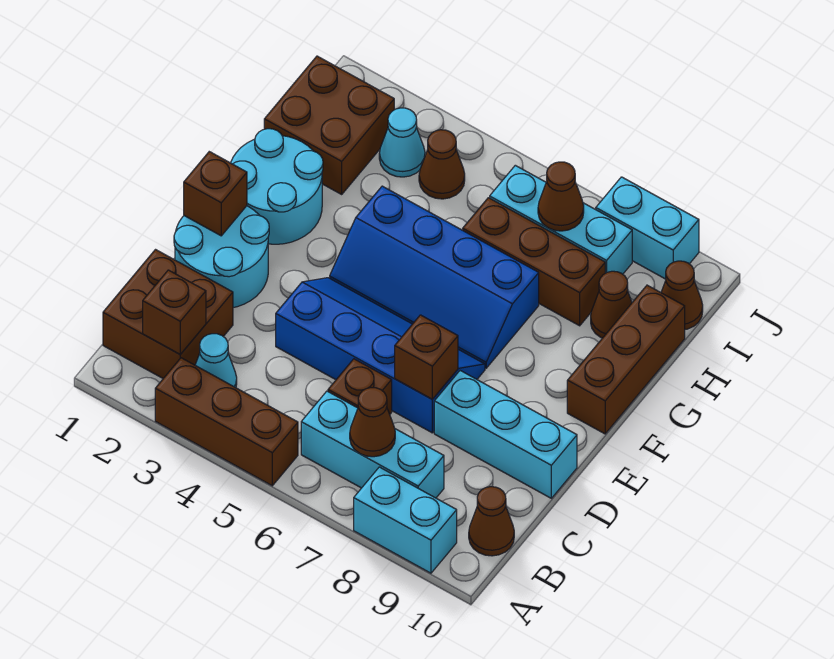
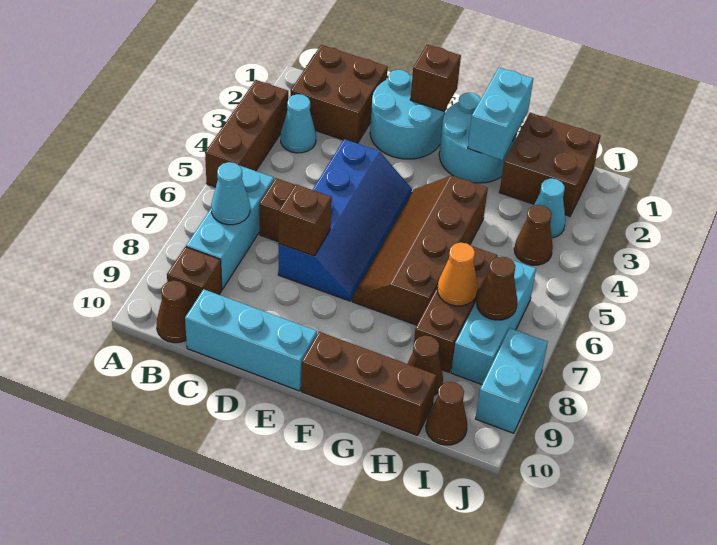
cyan 1x2 brick [354,467,457,573] -> cyan 1x2 brick moved to [468,68,533,160]
brown 1x1 brick [143,270,206,354] -> brown 1x1 brick moved to [167,247,222,307]
brown 1x1 cone [350,388,395,457] -> cyan 1x1 cone [211,162,250,225]
cyan 1x3 brick [434,371,577,498] -> cyan 1x3 brick turned to [185,289,317,391]
blue 2x4 slope [330,186,539,368] -> brown 2x4 slope [352,176,488,325]
none -> orange 1x1 cone [437,243,478,306]

